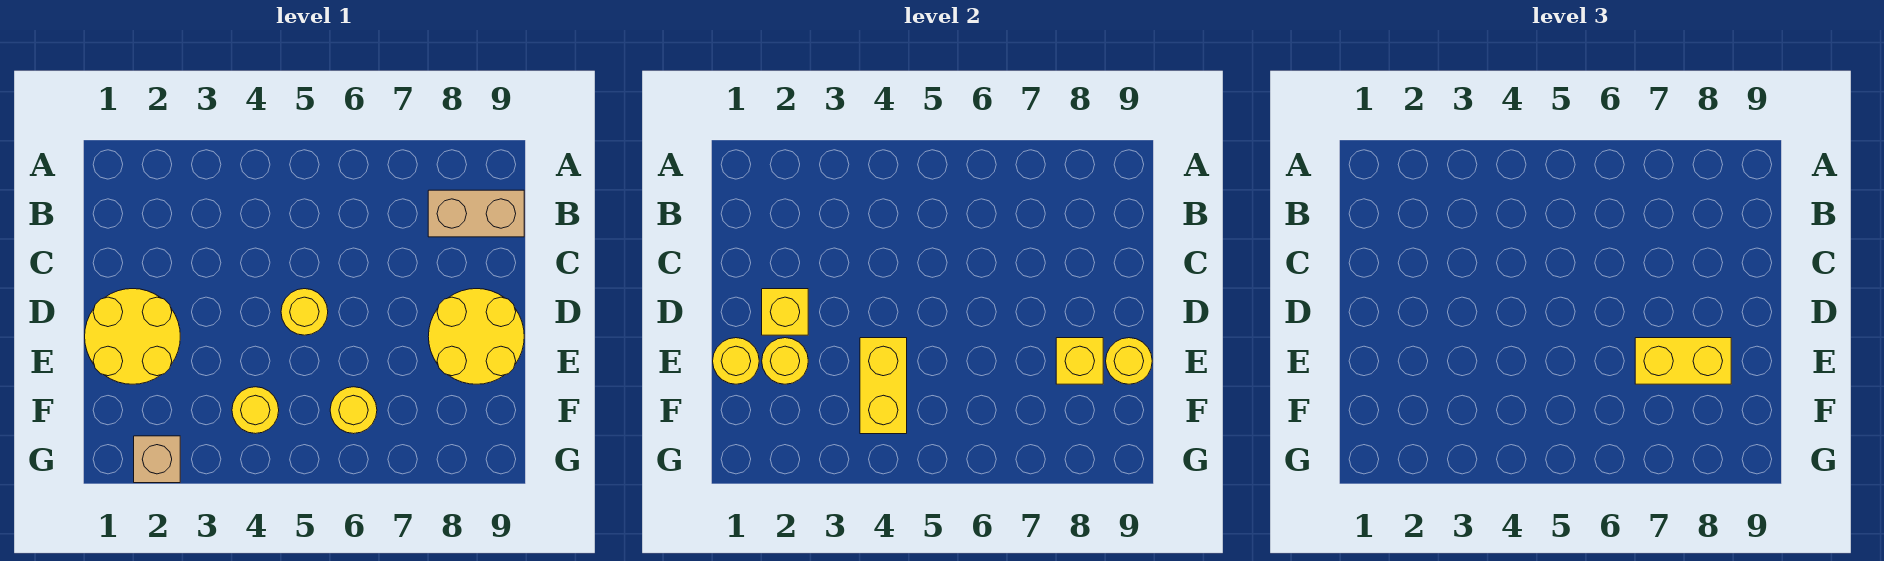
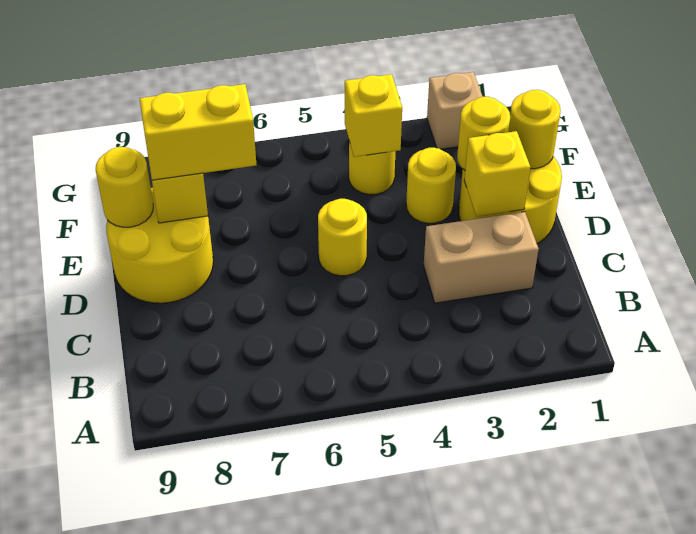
tan 1x2 brick [428,190,524,237] -> tan 1x2 brick moved to [424,212,539,303]
yellow 1x2 brick [860,338,907,434] -> yellow 1x1 brick [345,74,402,157]
yellow 1x1 round brick [330,387,377,434] -> yellow 1x1 round brick moved to [406,148,456,223]

